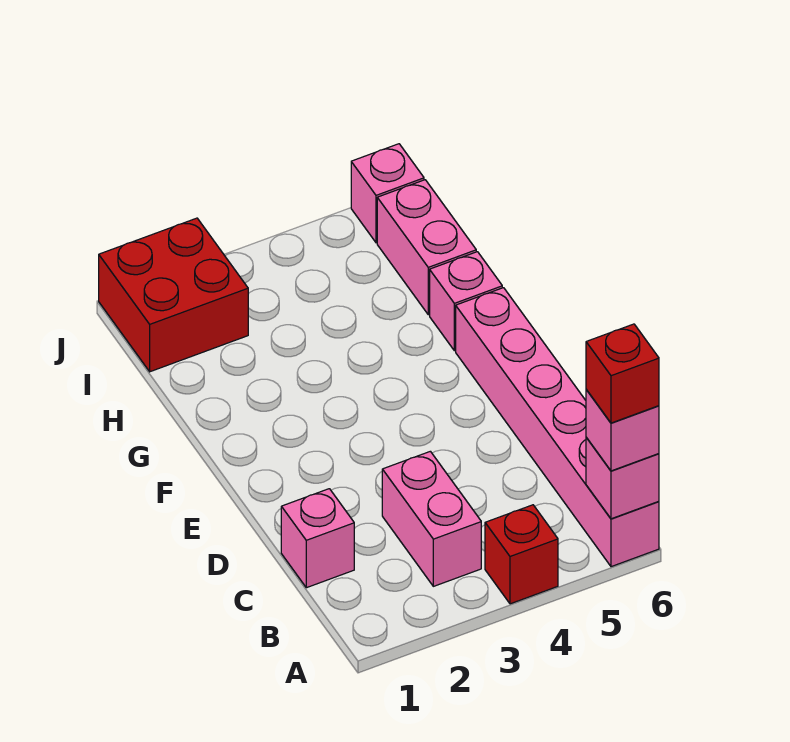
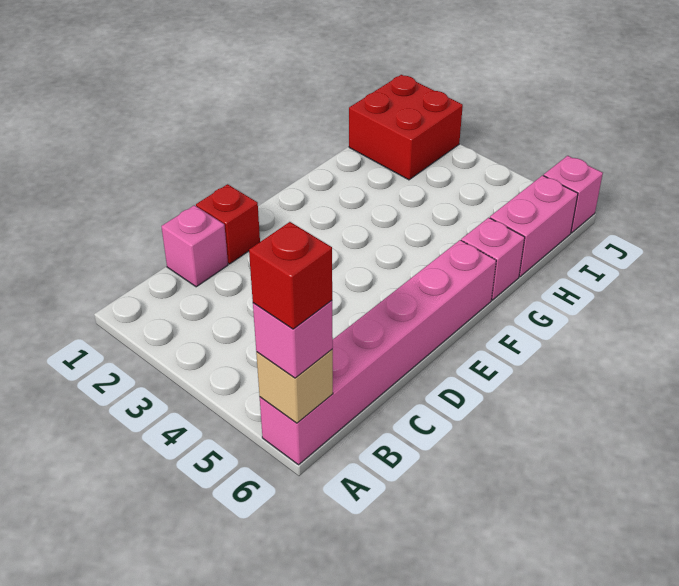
red 1x1 brick [485,505,558,604] -> red 1x1 brick moved to [196,184,260,264]
pink 1x1 brick [586,438,659,519] -> tan 1x1 brick [256,350,333,423]
pink 1x2 brick [382,451,481,586] -> none

